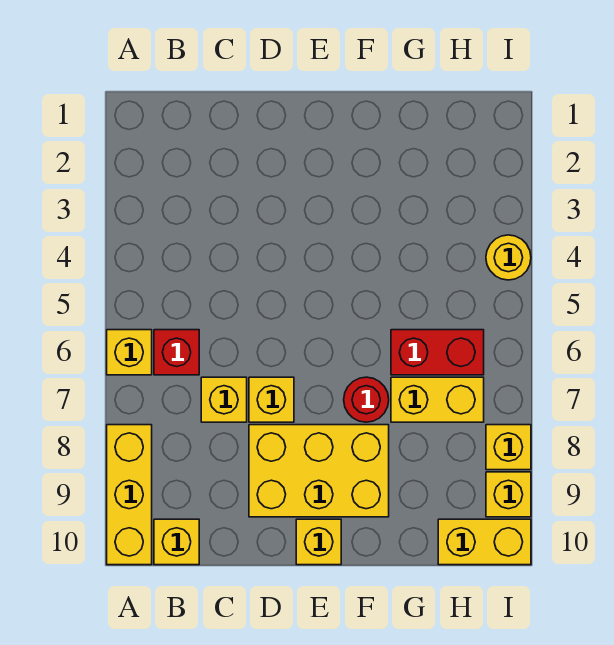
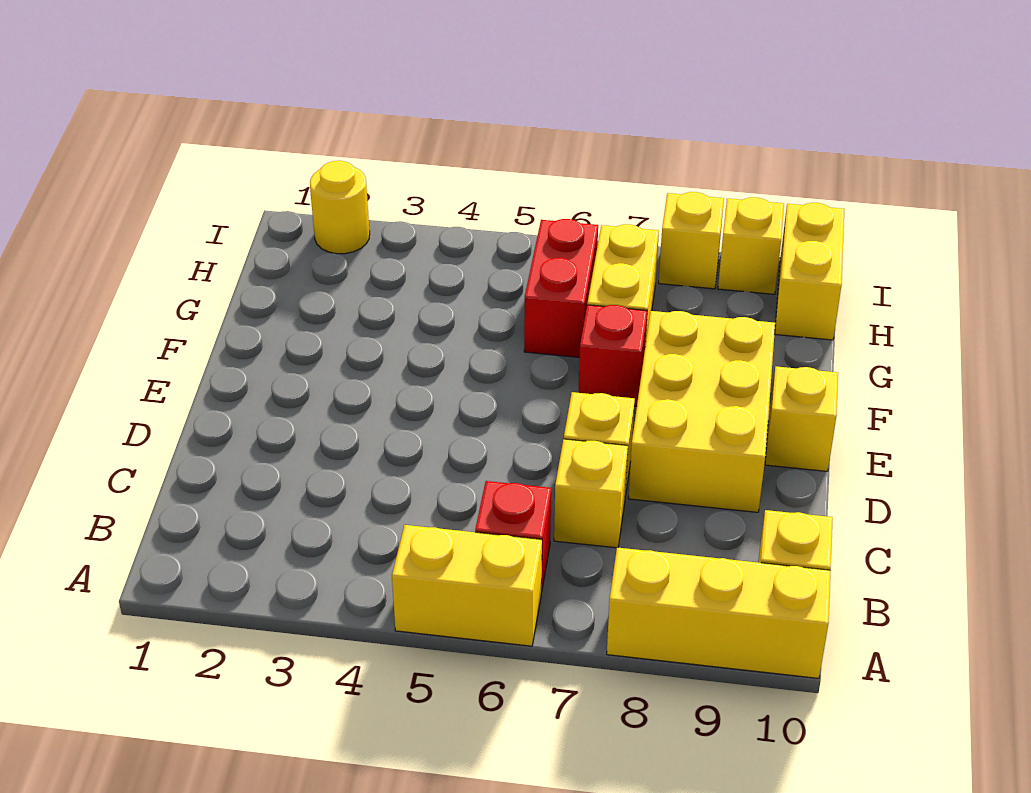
yellow 1x1 brick [107,330,152,375] -> yellow 1x2 brick [392,525,542,646]
red 1x1 round brick [344,377,389,422] -> red 1x1 brick [578,305,647,406]
yellow 1x1 round brick [486,235,531,280] -> yellow 1x1 round brick moved to [310,161,370,254]

